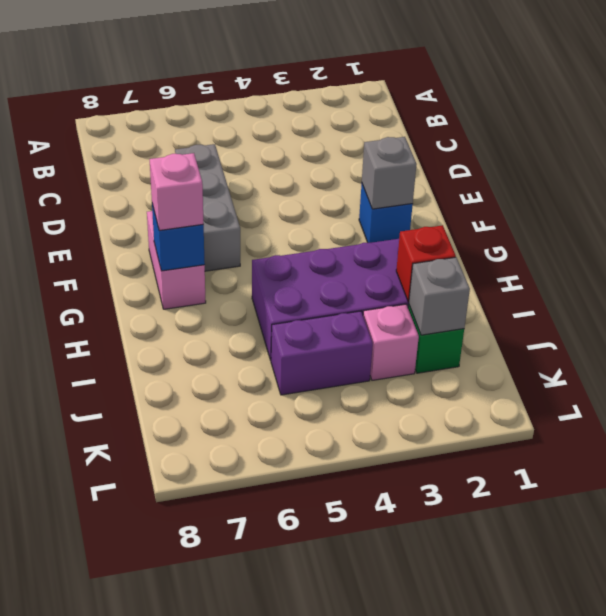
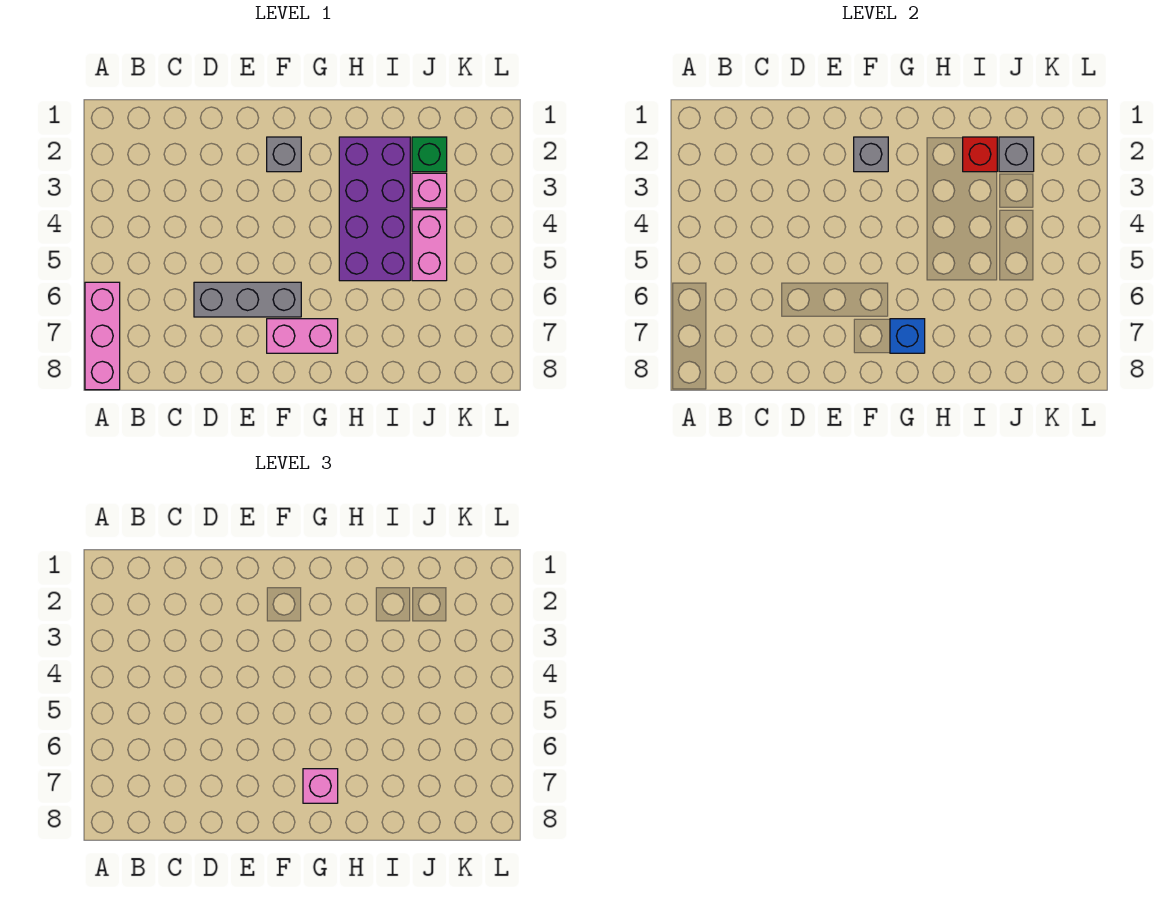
none -> pink 1x3 brick [85,282,120,390]
blue 1x1 brick [359,184,413,243] -> grey 1x1 brick [267,137,301,172]
purple 1x2 brick [271,311,373,395] -> pink 1x2 brick [412,210,447,281]

